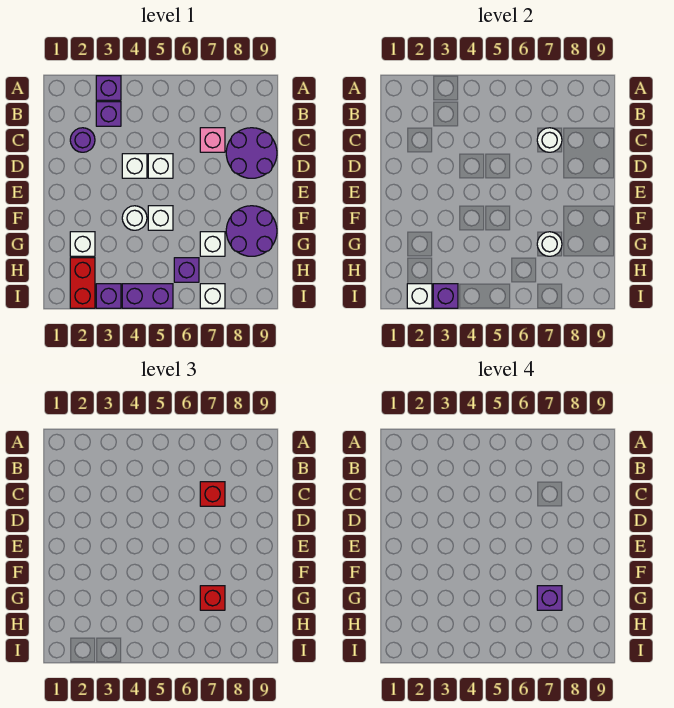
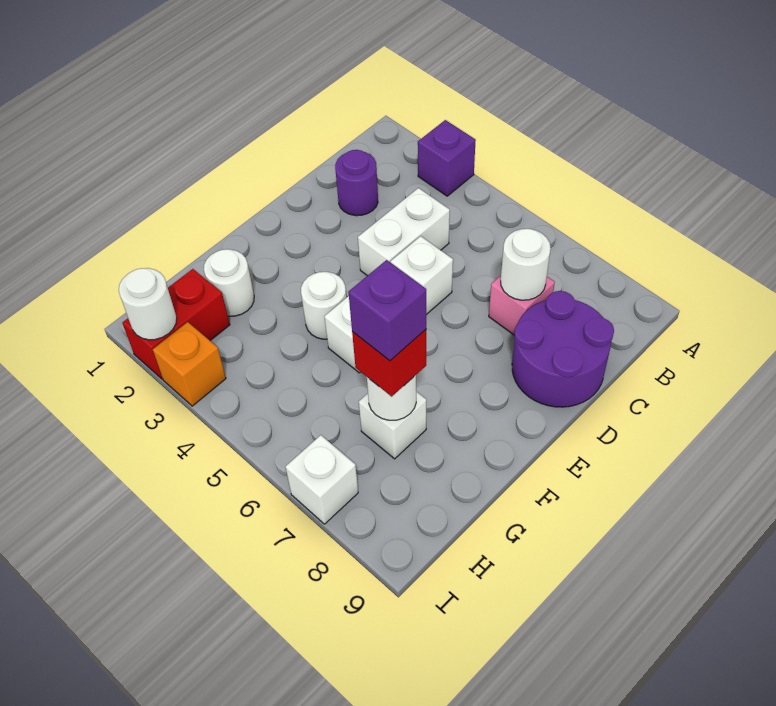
purple 1x1 brick [96,102,121,126] -> none
red 1x1 brick [200,482,225,506] -> none
white 1x1 brick [122,154,147,178] -> white 1x2 brick [358,188,450,276]
purple 2x2 round brick [226,206,277,256] -> none
white 1x1 brick [70,232,95,256] -> white 1x1 round brick [204,249,254,316]
purple 1x1 brick [174,258,199,282] -> none
white 1x1 brick [407,284,432,308] -> white 1x1 round brick [119,268,177,340]
purple 1x1 brick [96,284,121,308] -> orange 1x1 brick [153,322,226,406]
purple 1x1 brick [433,284,458,308] -> none
purple 1x2 brick [122,284,173,308] -> none

